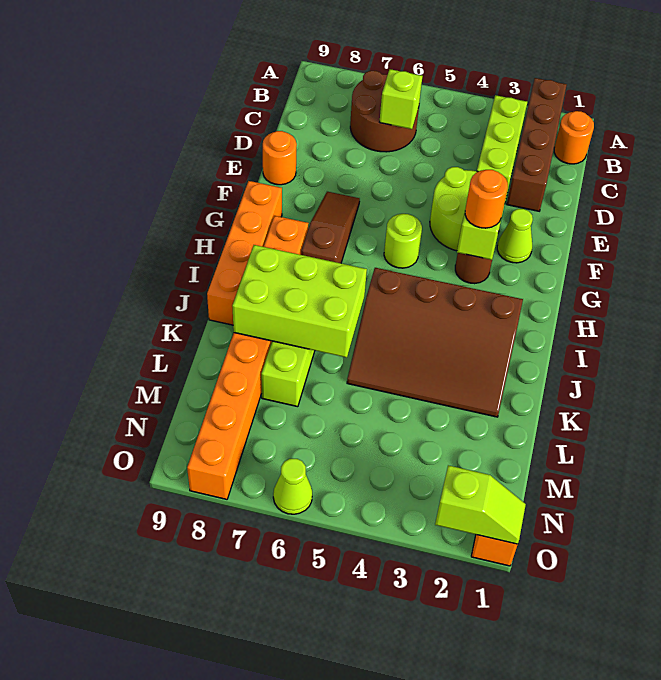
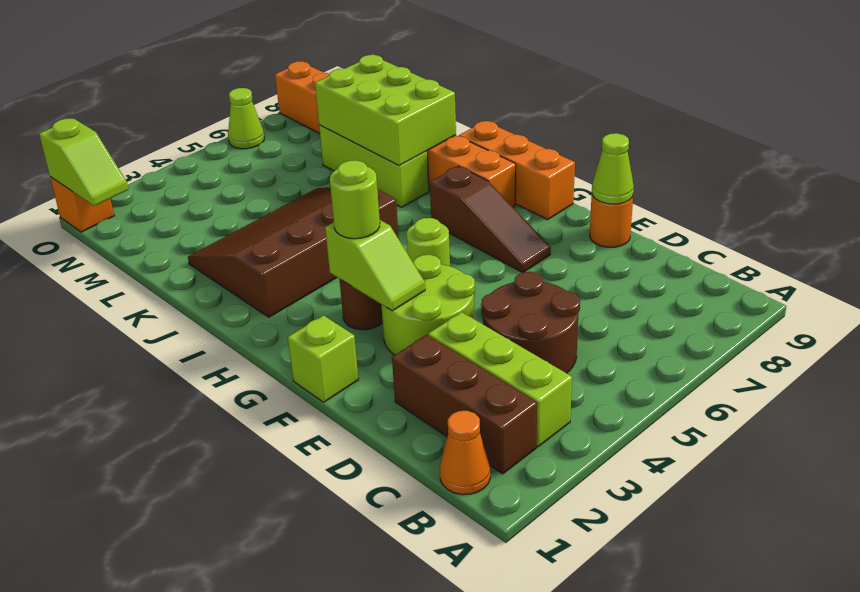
brown 1x4 brick [507,78,567,211] -> brown 1x3 brick [392,335,537,474]
orange 1x1 round brick [554,111,594,164] -> orange 1x1 cone [440,411,490,495]
brown 2x2 round brick [350,71,420,152] -> brown 2x2 round brick moved to [482,272,580,373]
lime 1x1 brick [380,69,422,129] -> lime 1x1 brick moved to [288,315,358,402]
lime 1x1 cone [497,209,533,263] -> lime 1x1 cone moved to [592,133,634,204]
orange 1x1 round brick [465,170,508,228] -> lime 1x1 round brick [330,160,380,239]
orange 1x4 brick [207,181,282,325] -> orange 1x3 brick [459,121,575,220]
lime 2x3 brick [232,245,367,357] -> lime 2x3 brick turned to [315,55,456,166]
lime 1x2 slope [435,465,526,544] -> lime 1x2 slope turned to [39,118,128,206]

